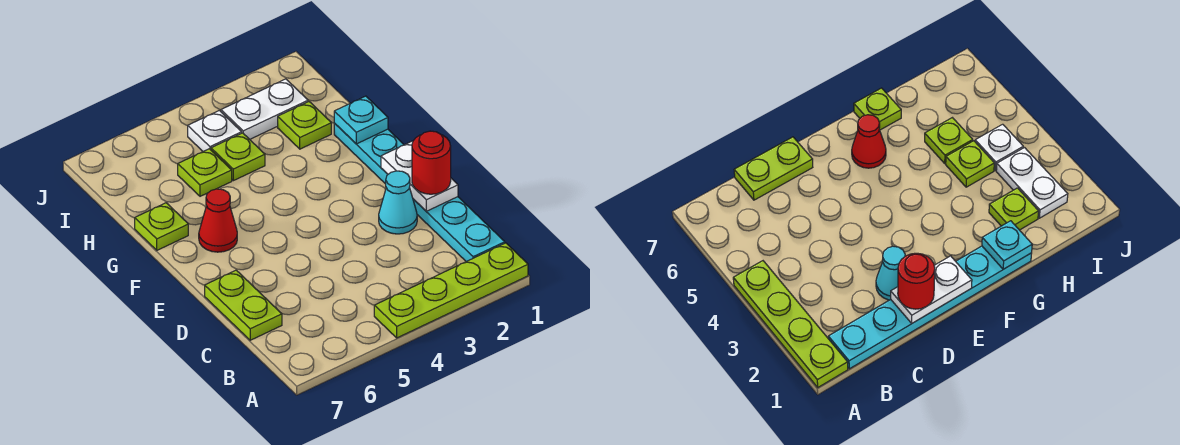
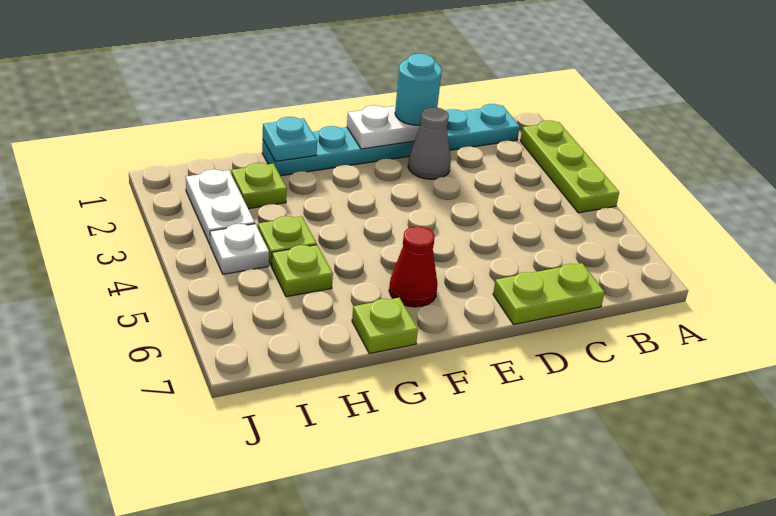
lime 1x4 plate [374,243,528,338] -> lime 1x3 plate [520,120,619,213]
red 1x1 round brick [412,131,451,194] -> cyan 1x1 round brick [395,54,442,125]
cyan 1x1 cone [379,171,417,234] -> grey 1x1 cone [408,107,451,179]

